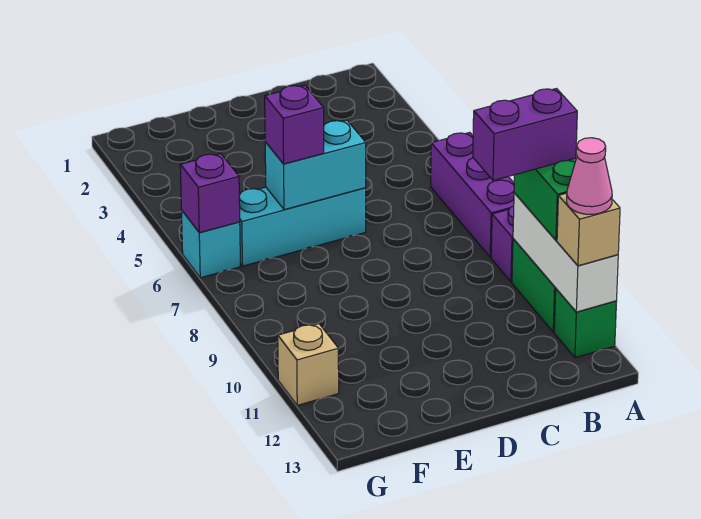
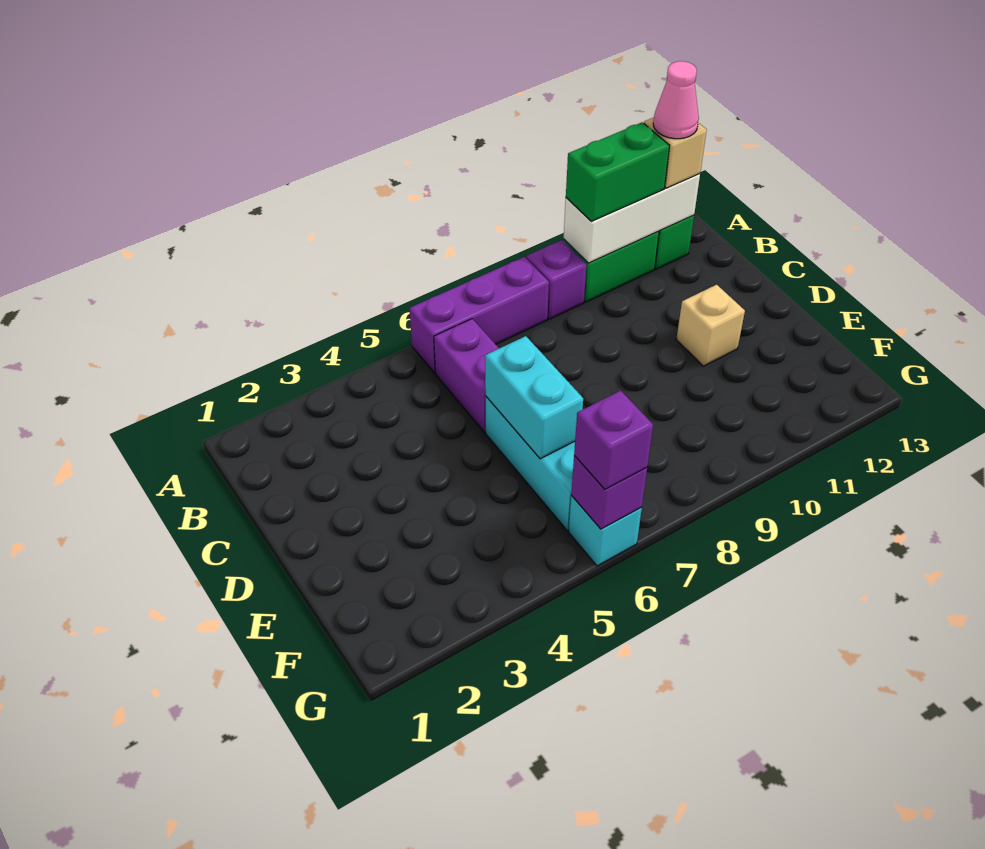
purple 1x2 brick [473,89,577,181] -> purple 1x2 brick moved to [434,319,499,432]
purple 1x1 brick [265,85,324,164] -> purple 1x1 brick moved to [574,391,653,489]
tan 1x1 brick [278,324,339,405] -> tan 1x1 brick moved to [676,285,745,366]

